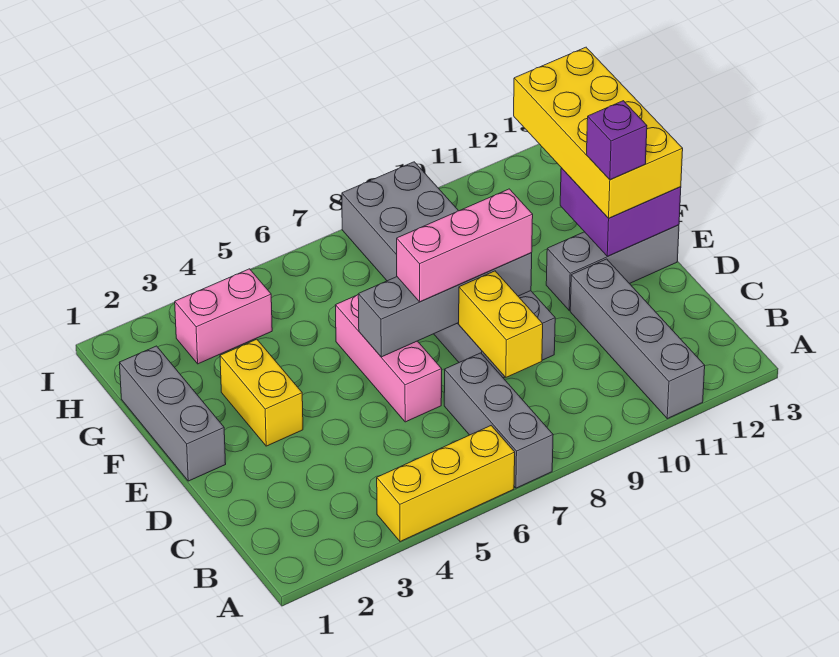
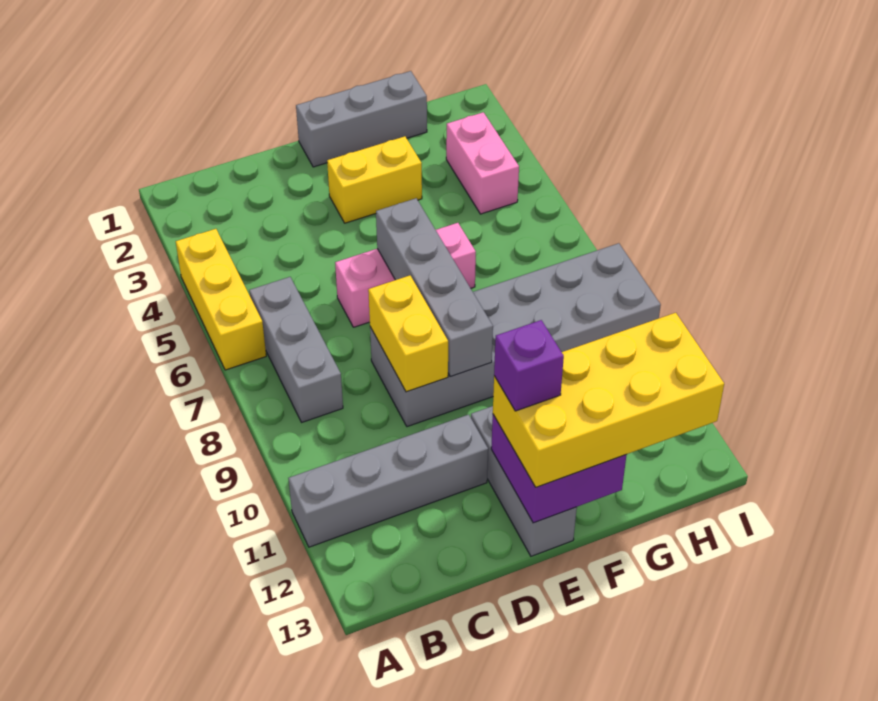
grey 1x3 brick [444,353,553,488] -> grey 1x3 brick turned to [249,277,343,422]
yellow 1x2 brick [459,271,543,377] -> yellow 1x2 brick turned to [368,276,448,392]
pink 1x3 brick [397,189,533,302] -> none

